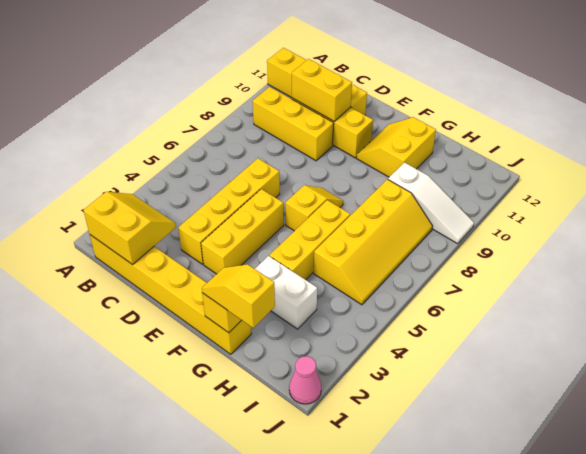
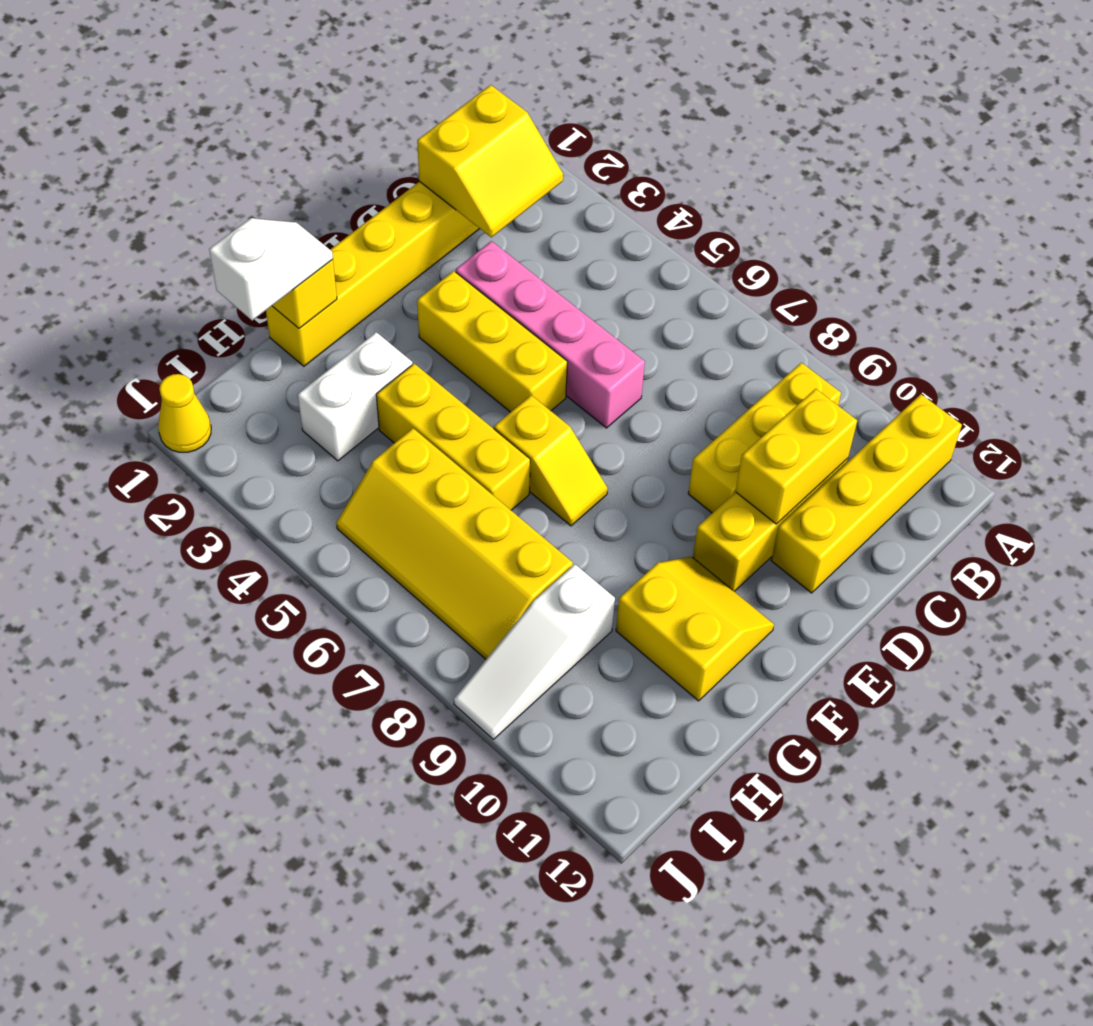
yellow 1x4 brick [178,158,280,264] -> pink 1x4 brick [456,241,645,428]
yellow 1x2 slope [202,264,275,328] -> white 1x2 slope [209,218,333,321]
pink 1x1 cone [289,356,321,404] -> yellow 1x1 cone [158,374,211,452]

